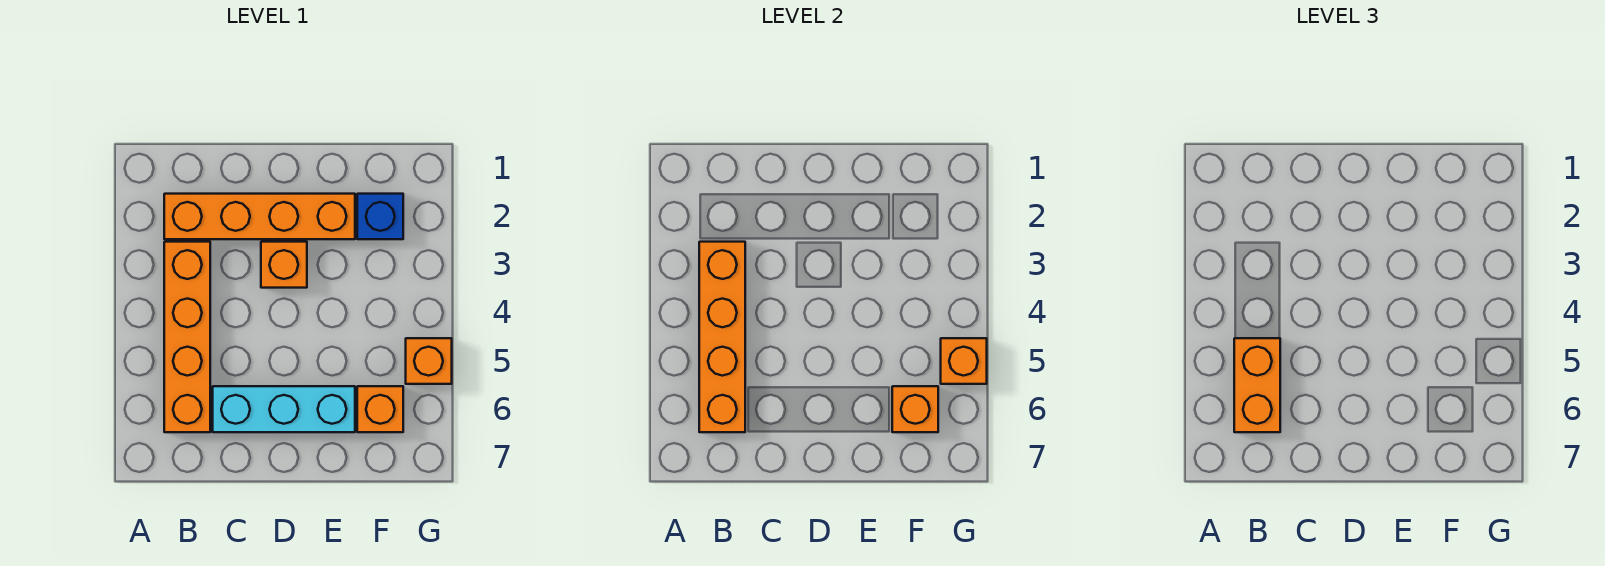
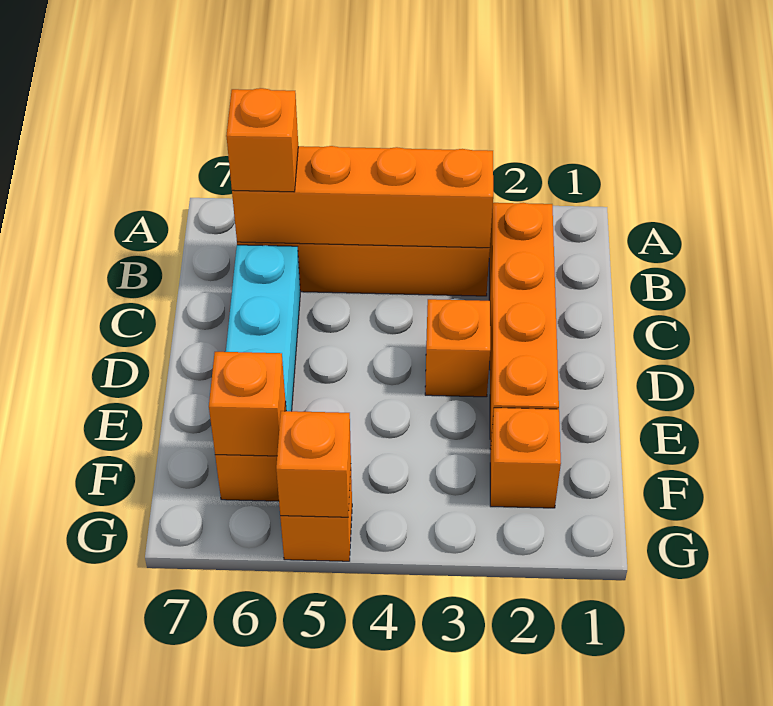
orange 1x2 brick [1234,338,1280,432] -> orange 1x1 brick [226,88,298,192]
blue 1x1 brick [357,194,403,239] -> orange 1x1 brick [490,408,561,508]

